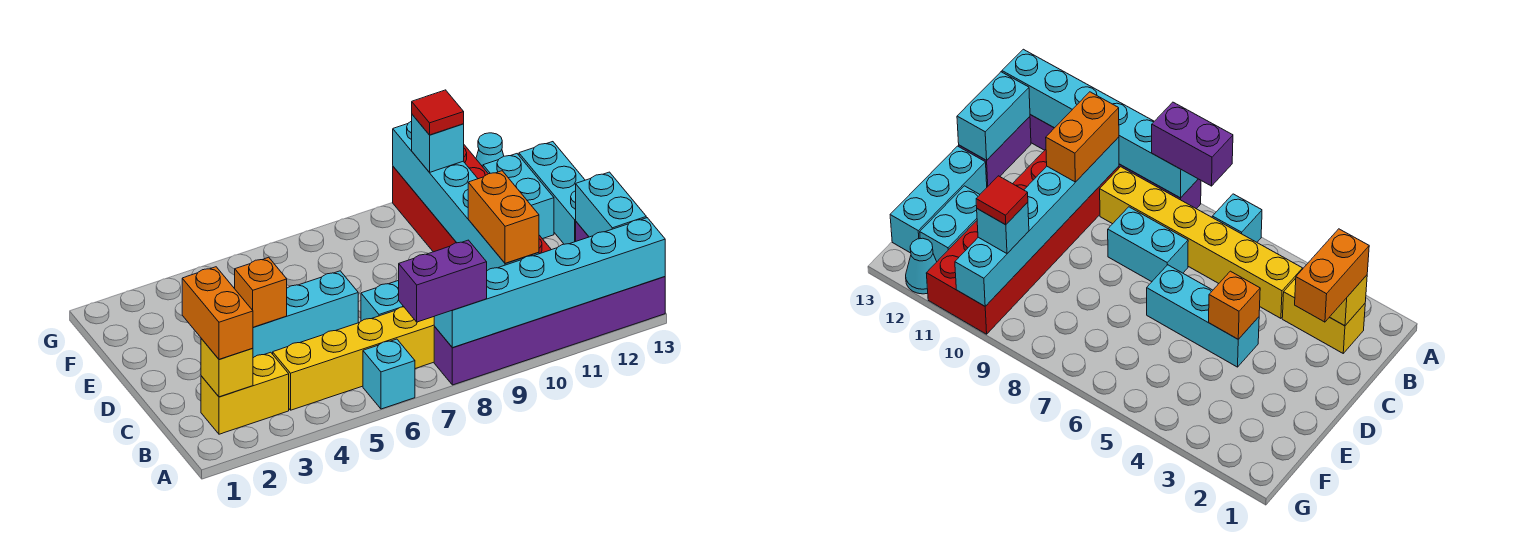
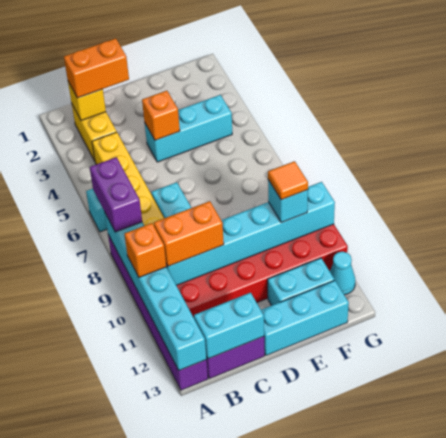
none -> orange 1x1 brick [125,223,166,277]
cyan 1x3 brick [253,271,358,358] -> cyan 1x3 brick turned to [145,95,232,162]
red 1x1 tile [412,90,464,135] -> orange 1x1 tile [268,161,308,200]

